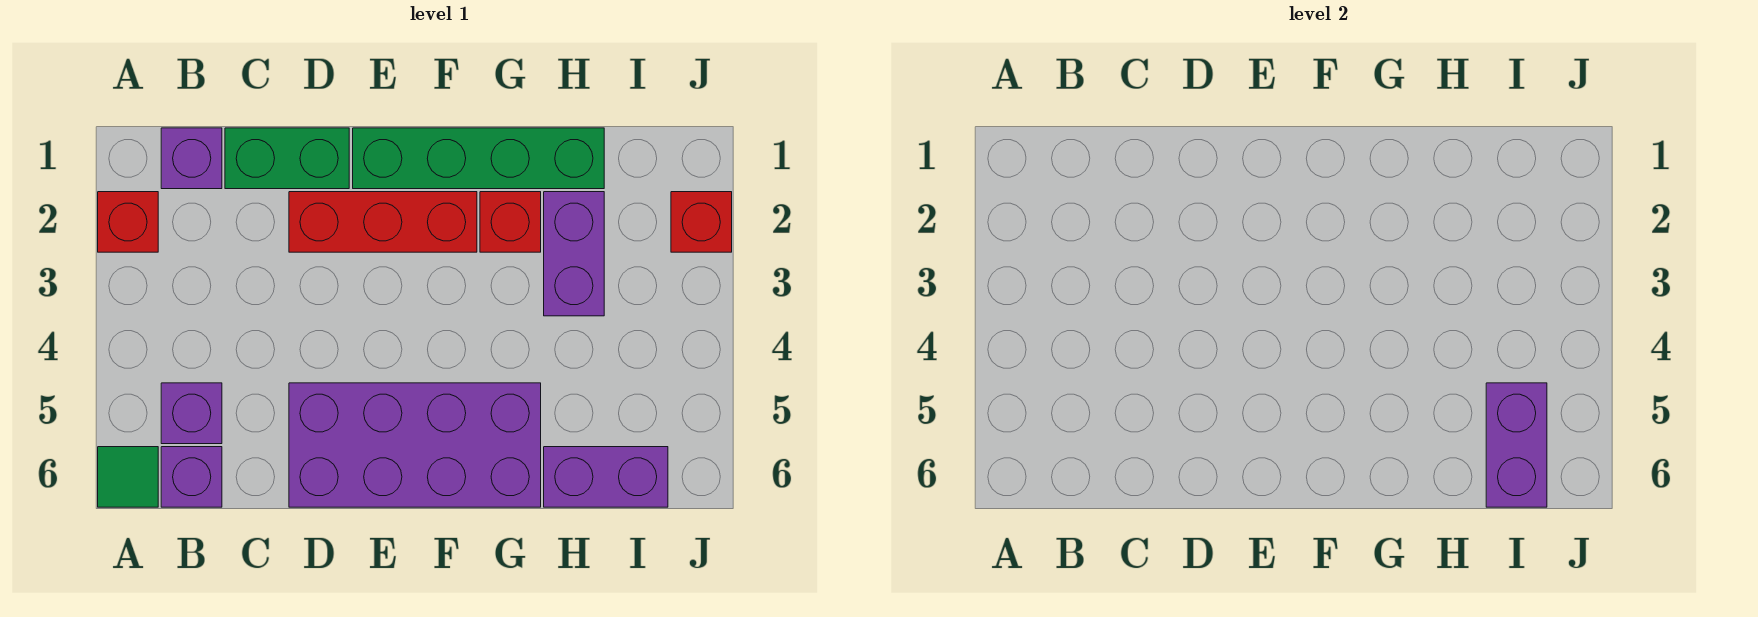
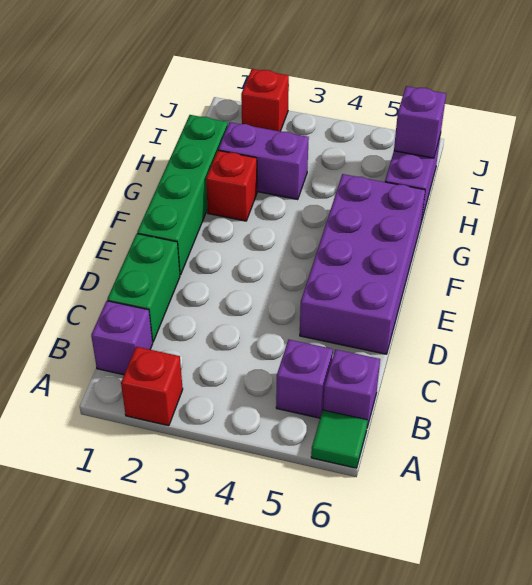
red 1x3 brick [289,192,477,252] -> none
purple 1x2 brick [1486,383,1547,507] -> purple 1x1 brick [394,86,446,158]

